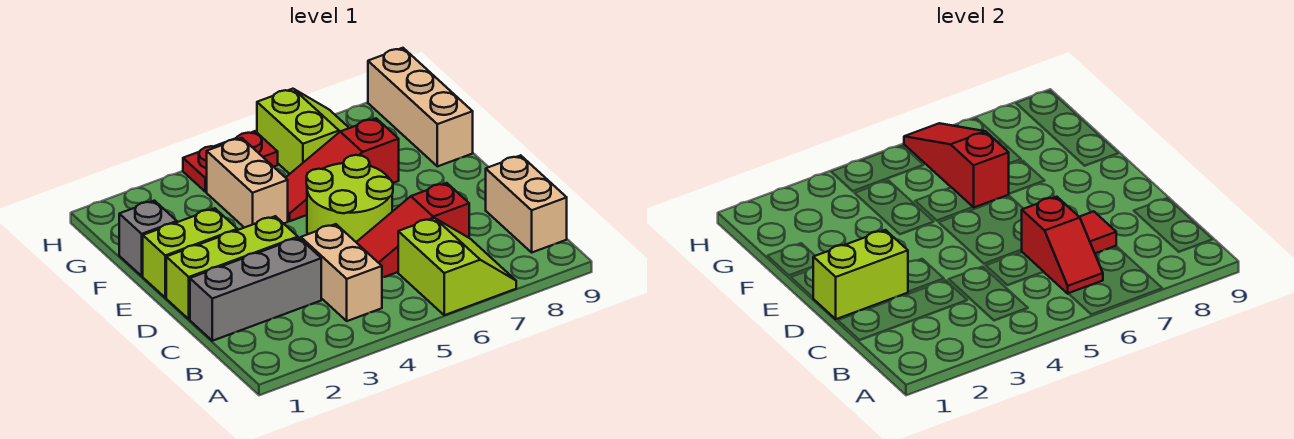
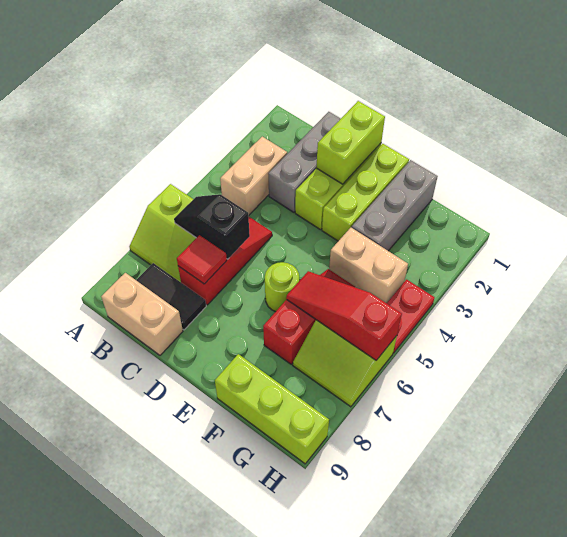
tan 1x2 brick [301,224,382,321] -> tan 1x2 brick turned to [220,137,287,216]
red 1x2 slope [1022,197,1103,294] -> black 1x2 slope [174,194,250,259]
none -> black 1x2 tile [136,263,206,330]
lime 2x2 round brick [306,155,393,242] -> lime 1x1 round brick [265,262,299,312]
lime 1x2 brick [143,208,237,298] -> lime 1x3 brick [322,144,409,241]
grey 1x1 brick [119,201,177,276] -> grey 1x3 brick [352,160,438,251]
red 1x3 slope [904,123,1009,207] -> red 1x3 slope turned to [286,271,402,360]
tan 1x3 brick [368,48,473,166] -> lime 1x3 brick [215,354,329,464]

